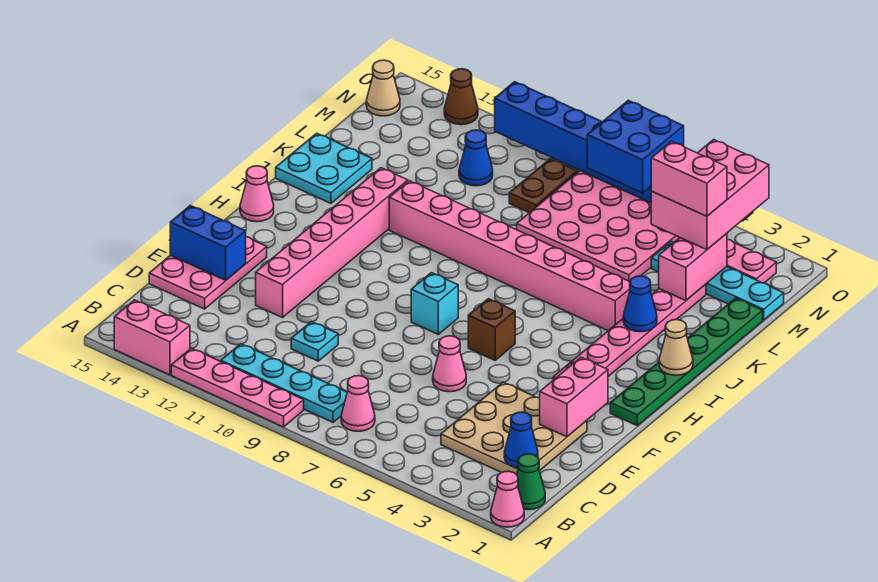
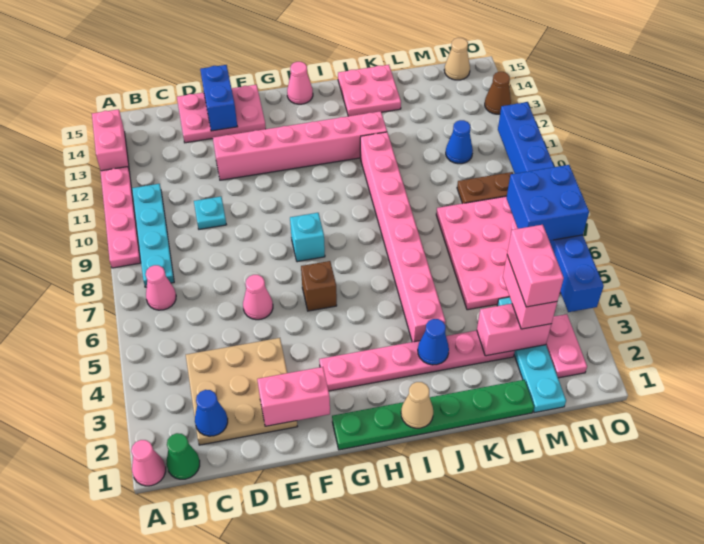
cyan 2x2 plate [276,133,372,203] -> pink 2x2 plate [338,65,401,116]
pink 2x3 brick [651,140,769,250] -> pink 1x2 brick [503,255,557,329]

